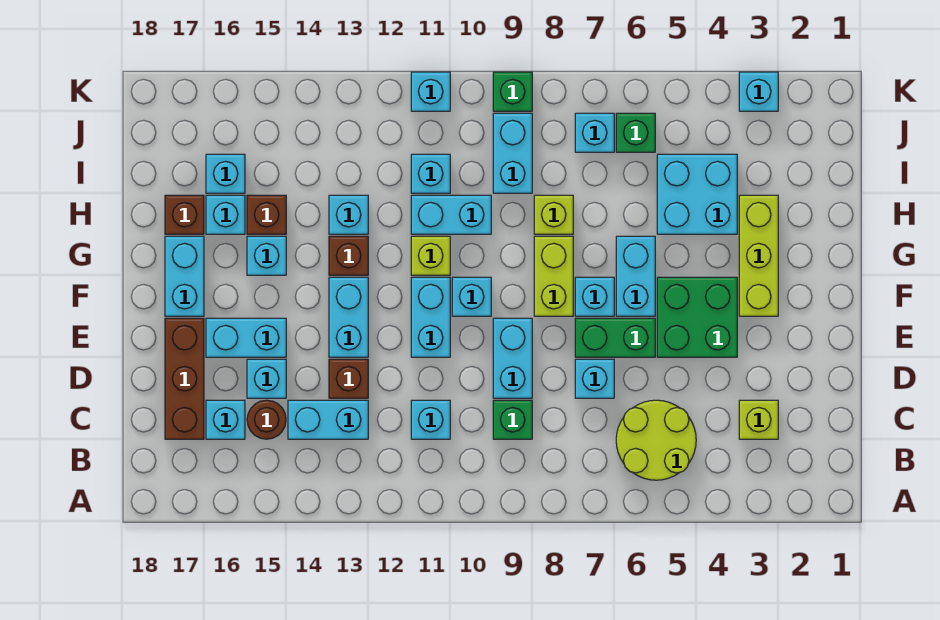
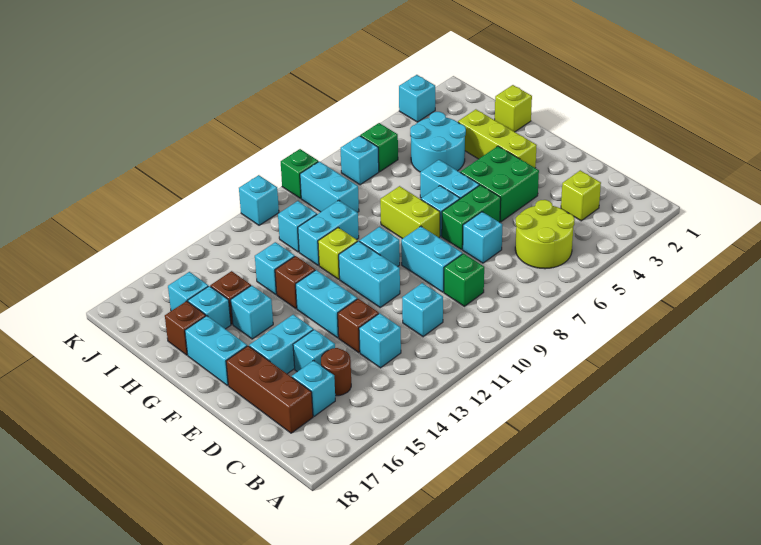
cyan 1x2 brick [288,400,368,439] -> cyan 1x1 brick [359,313,401,368]
cyan 2x2 brick [657,154,737,234] -> cyan 2x2 round brick [410,112,466,172]
lime 1x1 brick [534,195,573,234] -> lime 1x1 brick moved to [495,85,532,132]

